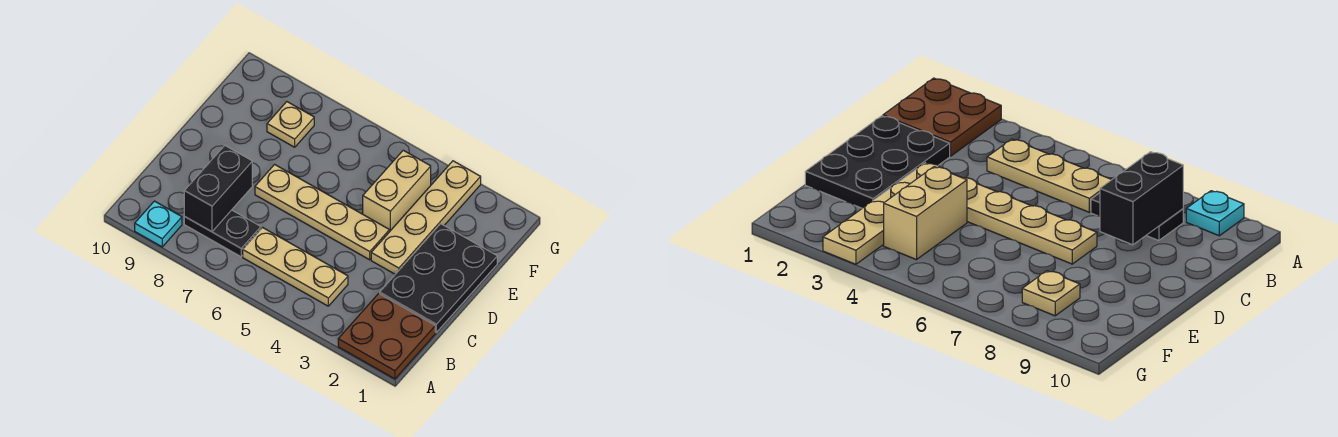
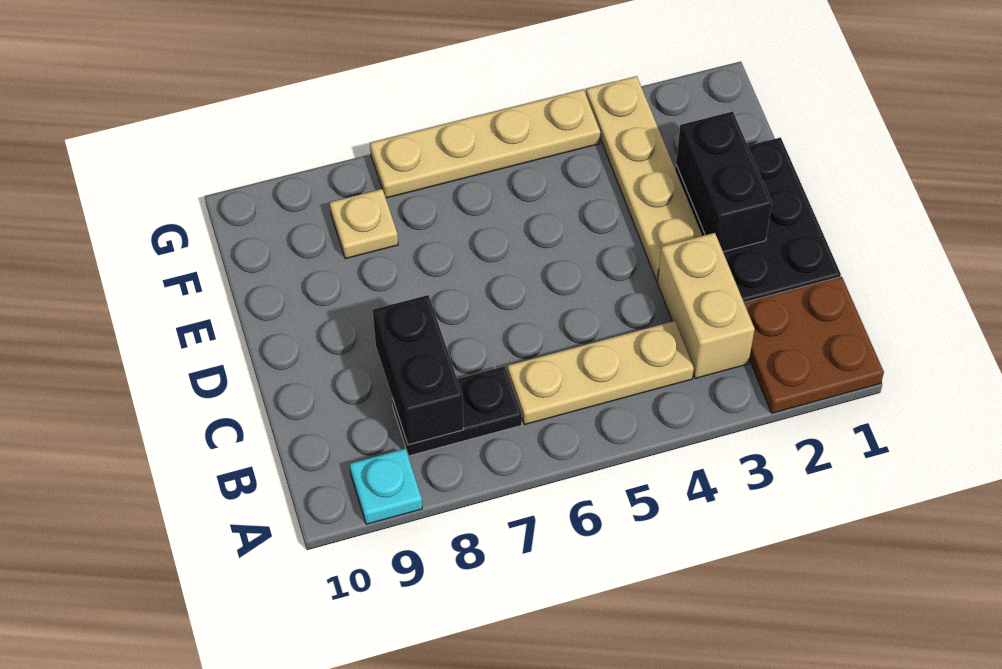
none -> black 1x2 brick [676,111,772,252]
tan 1x4 plate [255,165,389,260] -> tan 1x4 plate moved to [370,89,600,198]
tan 1x2 brick [363,150,431,232] -> tan 1x2 brick moved to [657,233,755,378]

